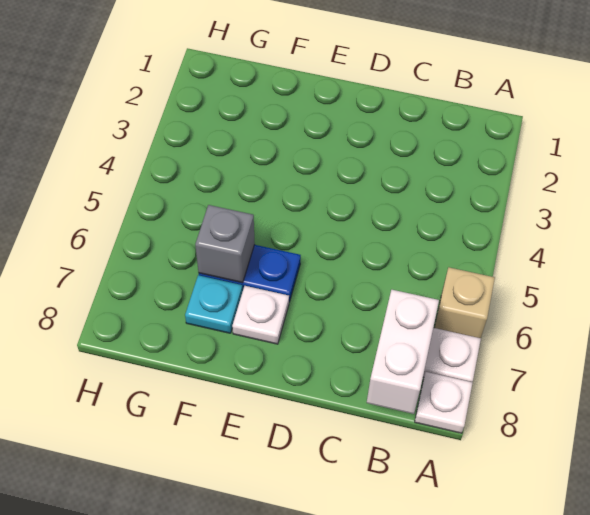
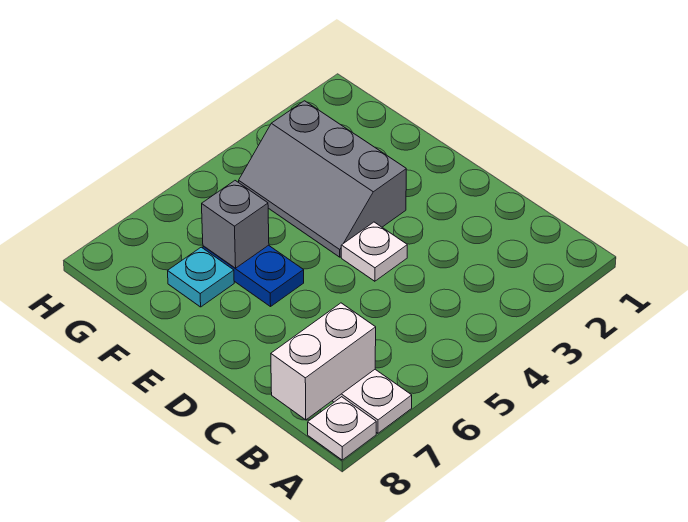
tan 1x1 brick [435,267,495,338] -> none
none -> grey 2x3 slope [239,101,406,257]
white 1x1 plate [232,286,289,344] -> white 1x1 plate moved to [341,222,407,281]

